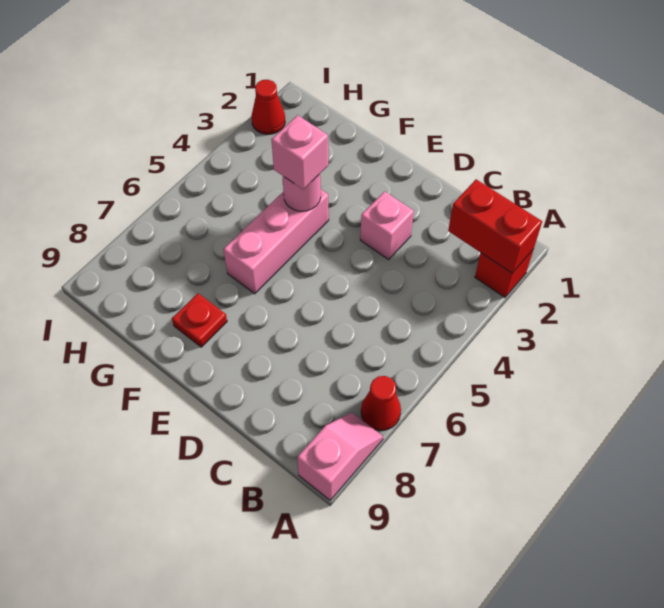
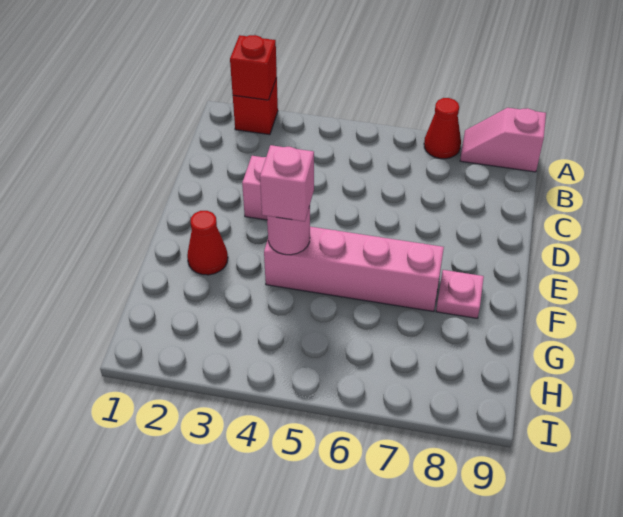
red 1x2 brick [448,179,542,273] -> red 1x1 brick [230,35,277,100]
pink 1x3 brick [223,190,329,294] -> pink 1x4 brick [264,227,444,312]
red 1x1 plate [172,293,227,347] -> pink 1x1 plate [436,270,484,318]
red 1x1 cone [252,80,285,134] -> red 1x1 cone moved to [187,211,228,275]

